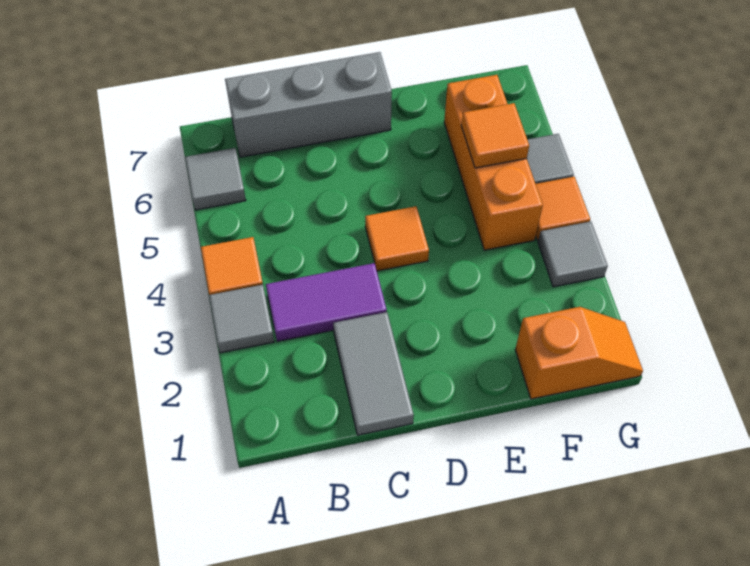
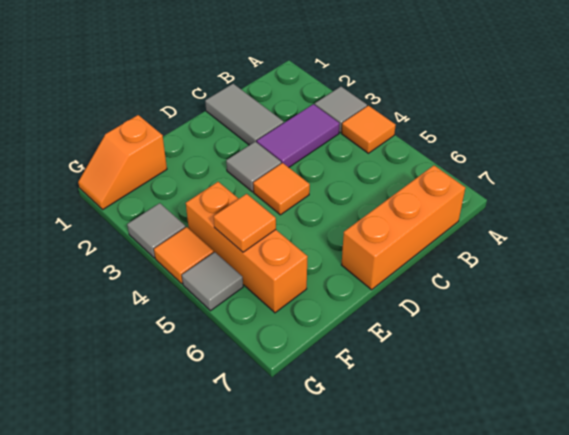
grey 1x1 tile [185,148,246,210] -> grey 1x1 tile moved to [226,142,281,192]
grey 1x3 brick [225,52,392,157] -> orange 1x3 brick [341,166,465,290]

